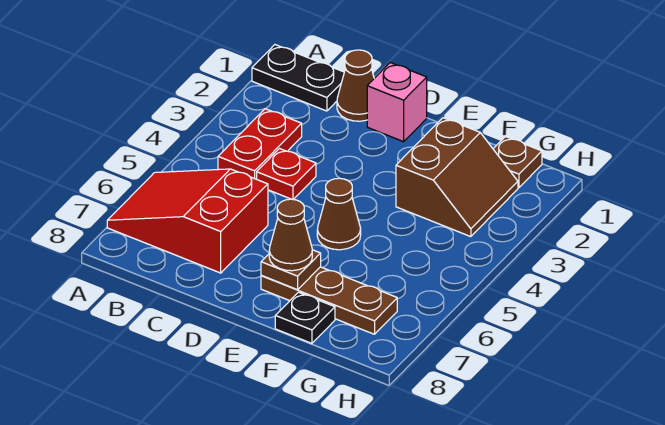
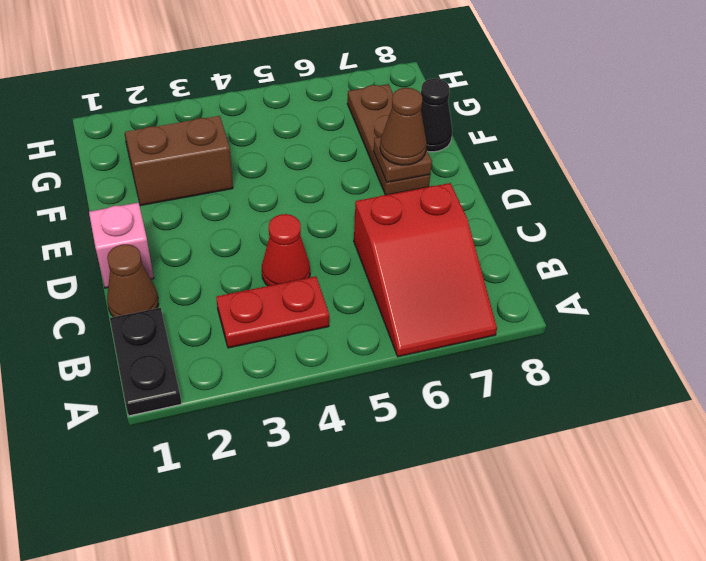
red 1x1 plate [257,149,316,199] -> red 1x1 cone [262,214,310,286]
brown 1x1 cone [317,178,361,250] -> none
black 1x1 plate [275,292,335,343] -> black 1x1 cone [421,79,452,152]
brown 1x1 plate [493,137,542,188] -> none

